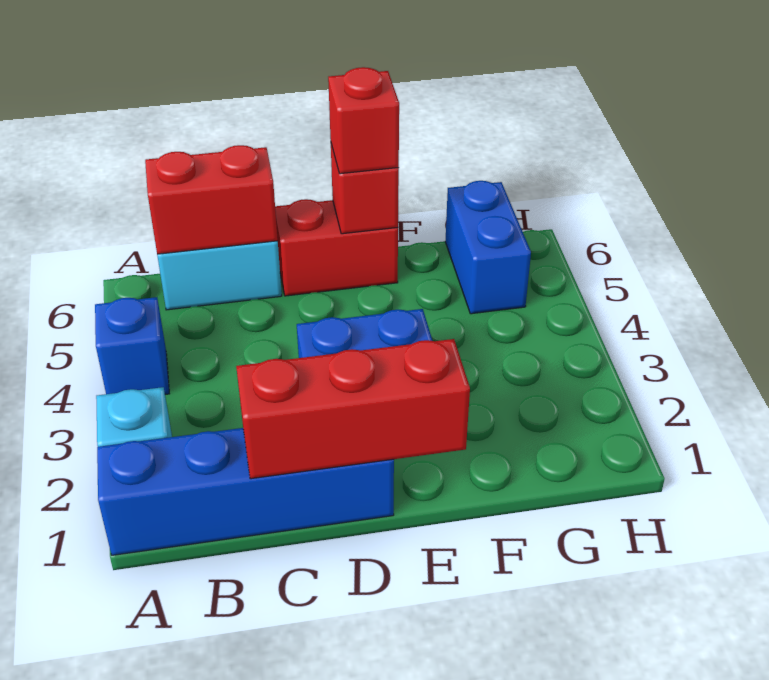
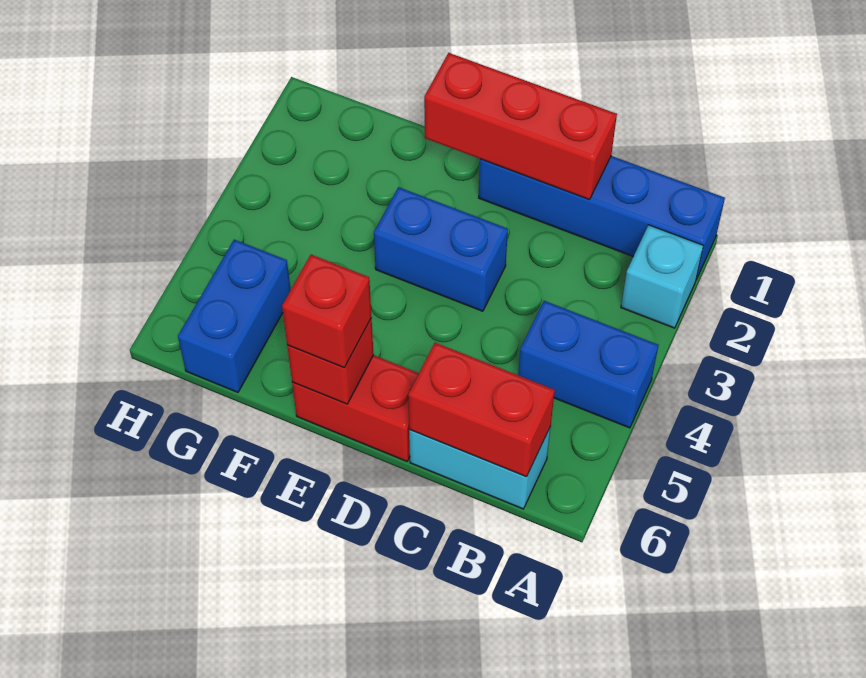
blue 1x1 brick [95,297,169,394] -> blue 1x2 brick [518,301,658,428]

